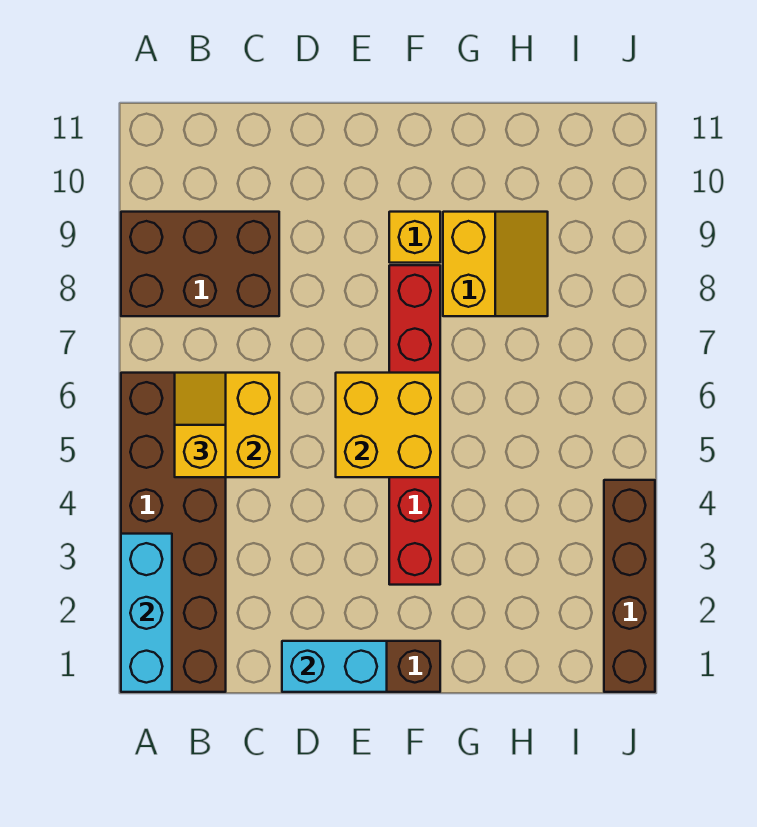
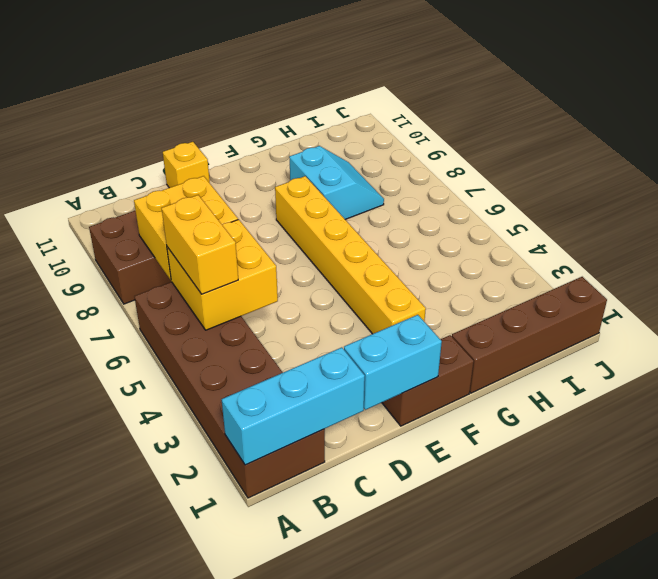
cyan 1x3 brick [121,534,172,692] -> cyan 1x3 brick turned to [222,347,365,465]
yellow 1x2 slope [175,373,226,477] -> yellow 1x2 brick [162,195,238,294]
yellow 2x2 brick [336,373,440,477] -> yellow 2x2 brick moved to [134,176,238,280]
red 1x6 brick [389,265,440,585] -> yellow 1x6 brick [275,176,426,334]
yellow 1x1 brick [389,212,440,263] -> yellow 1x1 brick moved to [163,142,210,188]
yellow 2x2 slope [443,212,548,316] -> cyan 2x2 slope [289,146,384,219]
brown 1x4 brick [604,480,655,692] -> brown 1x4 brick turned to [452,277,607,393]

